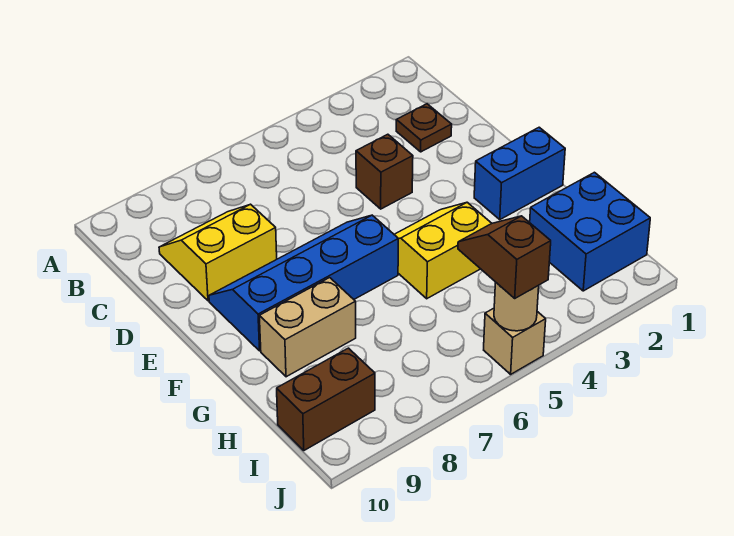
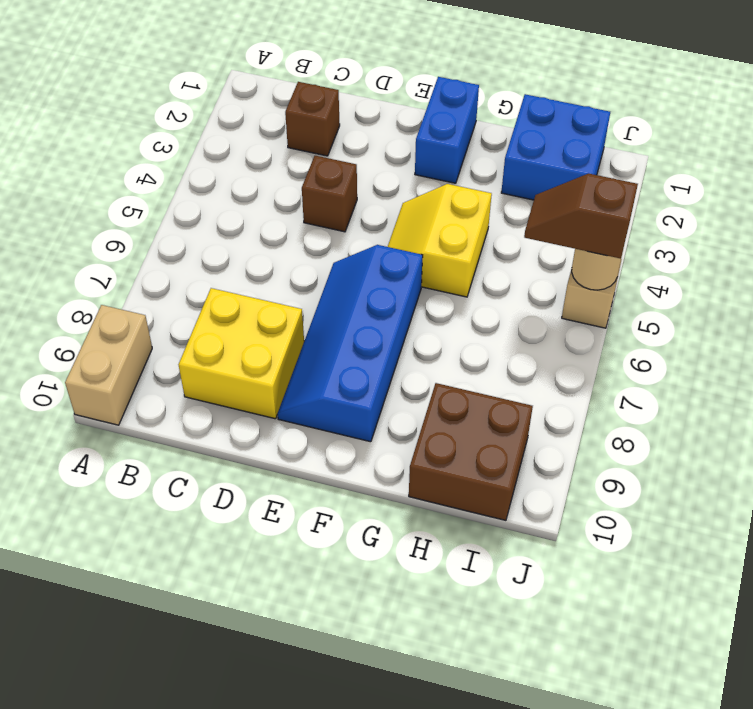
brown 1x1 plate [396,104,452,152] -> brown 1x1 brick [285,82,340,156]
yellow 2x2 slope [159,204,277,301] -> yellow 2x2 brick [179,288,304,419]
tan 1x2 brick [259,278,356,377] -> tan 1x2 brick moved to [65,305,152,425]
brown 1x2 brick [277,348,375,450] -> brown 2x2 brick [409,383,533,520]

